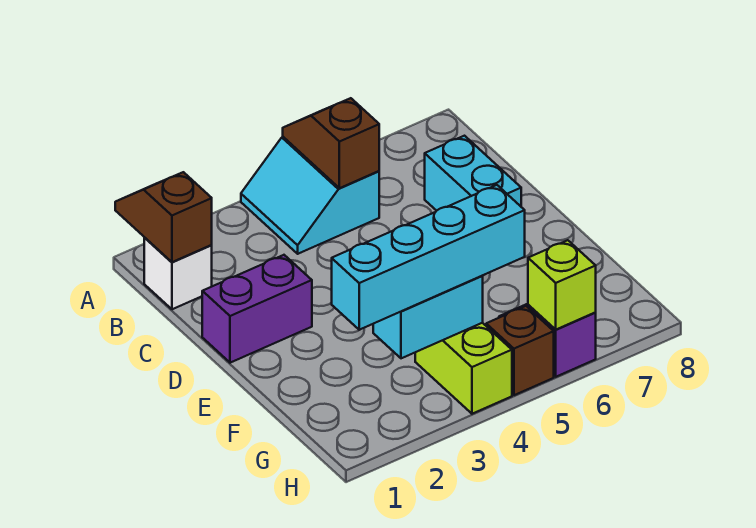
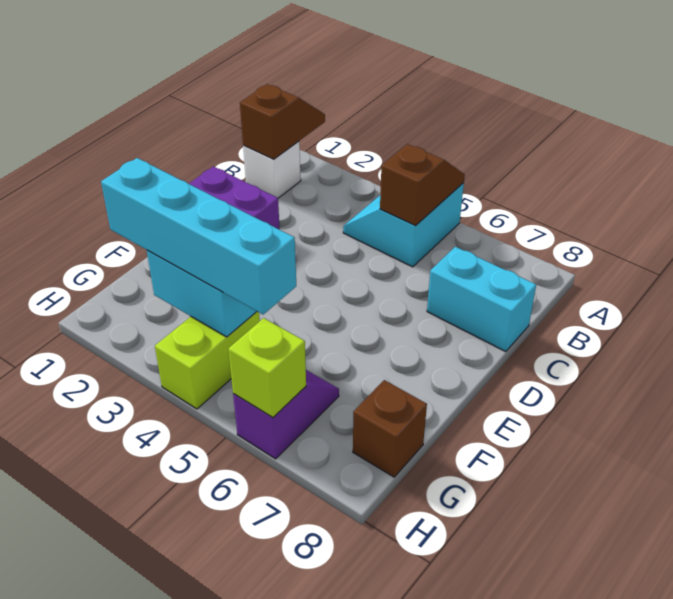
cyan 1x2 brick [425,136,521,211] -> cyan 1x2 brick turned to [427,247,536,352]
brown 1x1 brick [486,306,554,395] -> brown 1x1 brick moved to [353,380,427,477]

